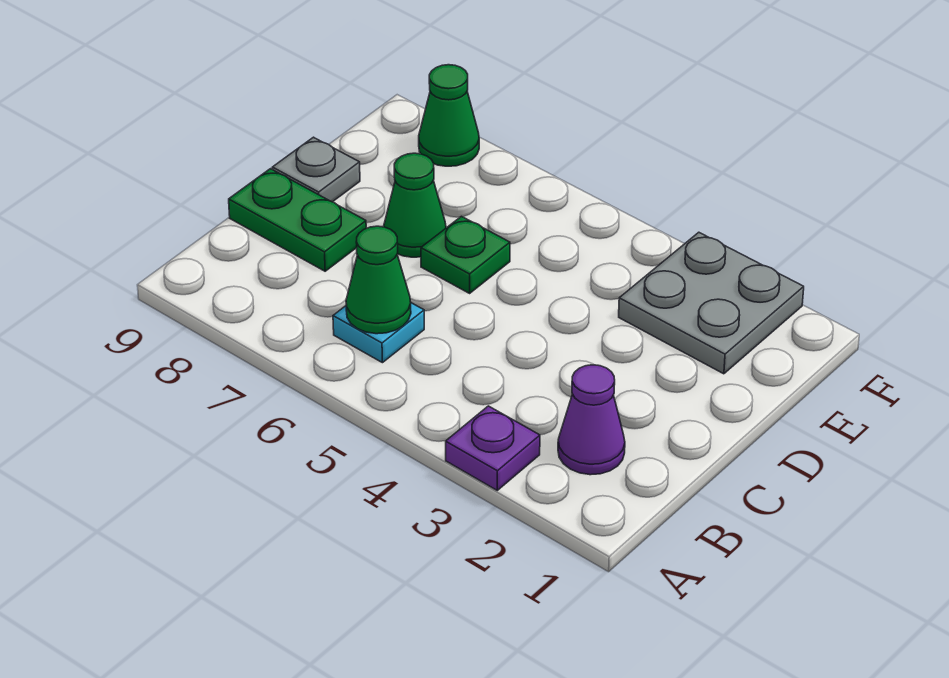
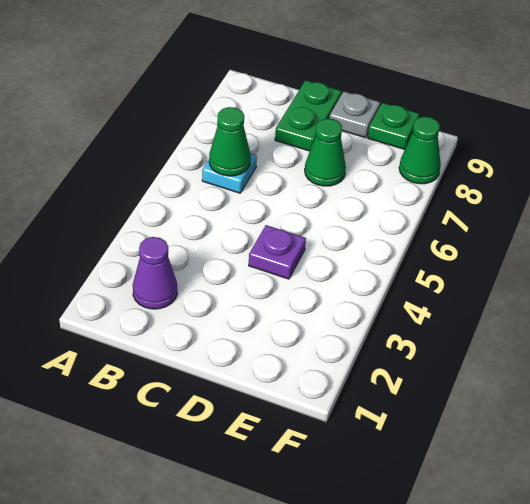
purple 1x1 plate [446,406,540,490] -> purple 1x1 plate moved to [249,225,306,279]
green 1x1 plate [421,216,510,293] -> green 1x1 plate moved to [368,103,419,149]
grey 2x2 plate [619,232,804,374] -> none

